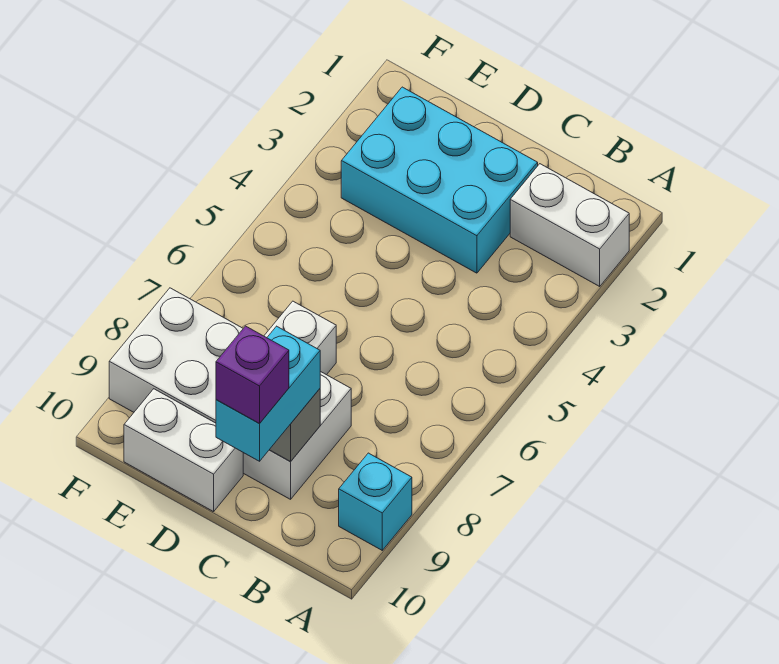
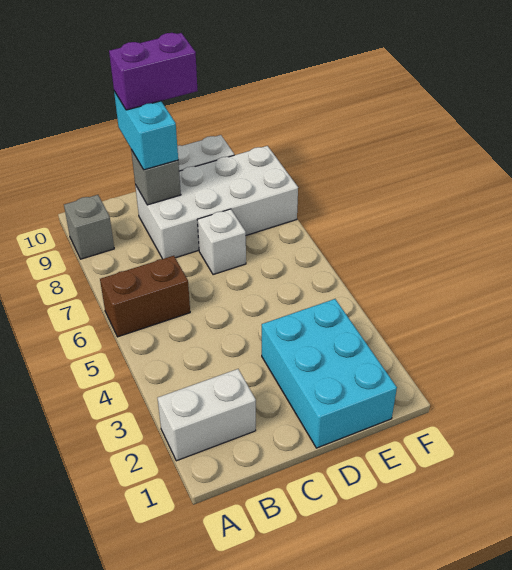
none -> brown 1x2 brick [100,256,190,337]
cyan 1x1 brick [339,453,412,550] -> grey 1x1 brick [64,195,114,259]
cyan 2x3 brick [341,87,538,273] -> cyan 2x3 brick turned to [262,299,397,448]
purple 1x1 brick [216,326,289,424] -> purple 1x2 brick [109,33,198,110]

